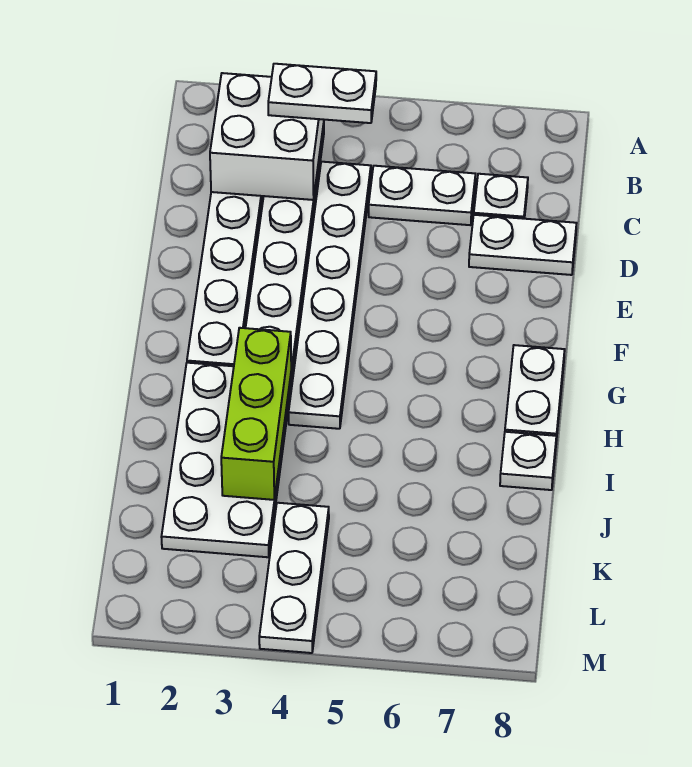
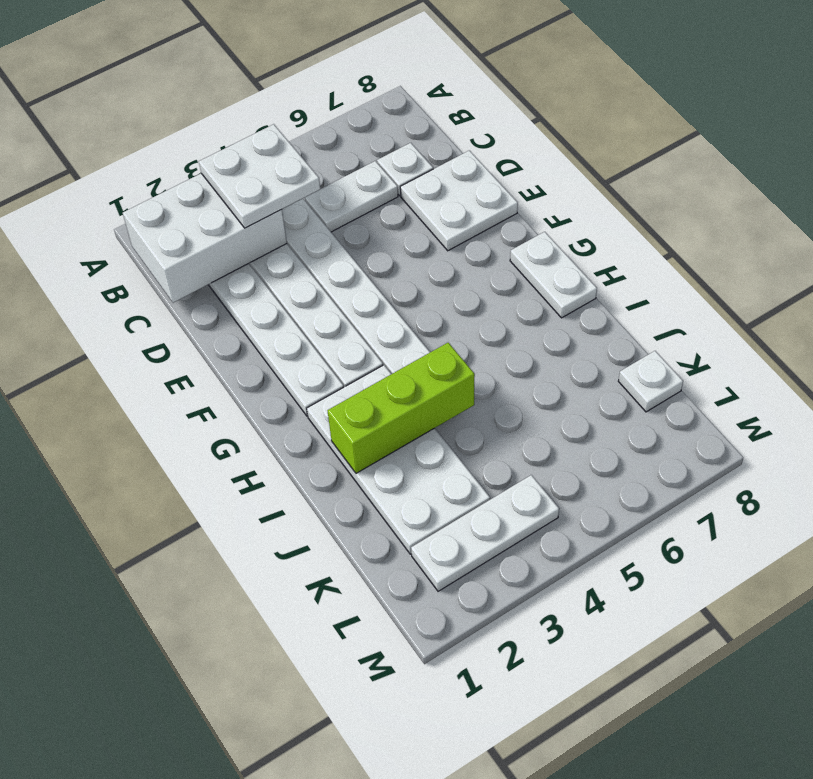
white 2x2 brick [210,73,324,200] -> white 2x3 brick [123,173,287,303]
white 1x2 plate [268,64,376,123] -> white 2x2 plate [199,124,320,228]
white 1x2 plate [469,215,576,275] -> white 2x2 plate [400,150,518,251]
lime 1x3 brick [221,328,291,500] -> lime 1x3 brick turned to [328,343,475,473]
white 1x1 plate [500,432,556,490] -> white 1x1 plate moved to [618,351,683,412]
white 1x3 plate [259,503,329,653] -> white 1x3 plate turned to [411,475,559,591]

